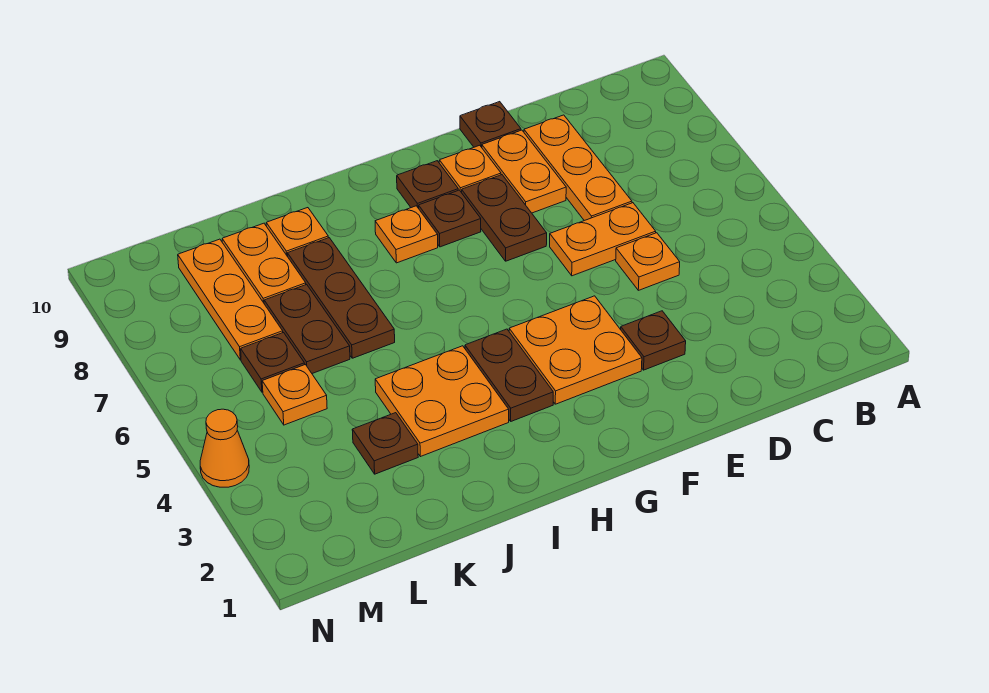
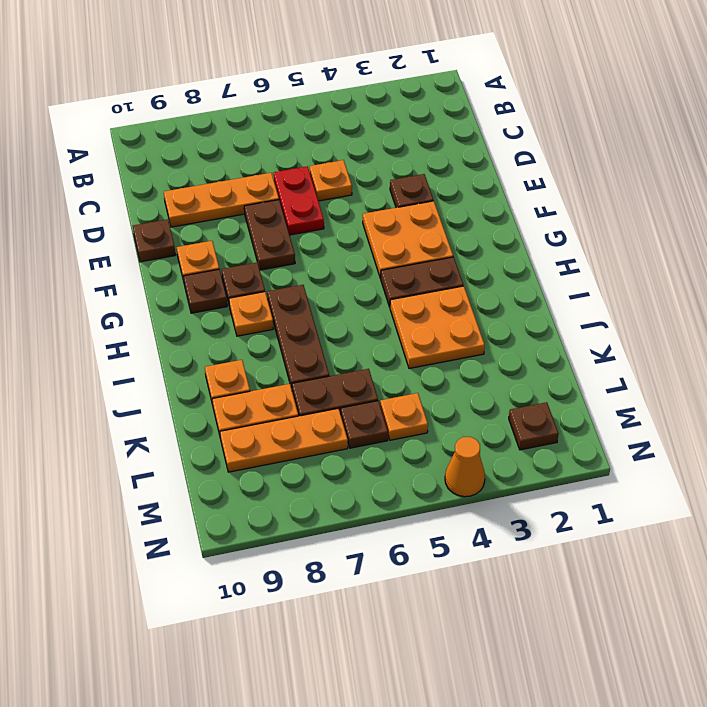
orange 1x2 plate [550,203,656,276] -> red 1x2 plate [273,166,324,235]
orange 1x2 plate [482,130,566,213] -> none
brown 1x2 plate [462,175,547,261] -> brown 1x2 plate turned to [244,200,295,270]
brown 1x3 plate [287,238,395,358] -> brown 1x3 plate turned to [267,285,329,389]
brown 1x1 plate [352,413,418,474] -> brown 1x1 plate moved to [509,402,559,450]

